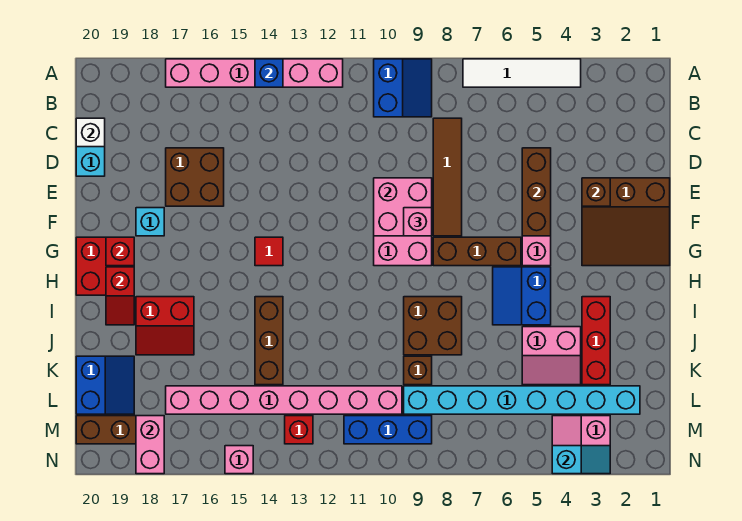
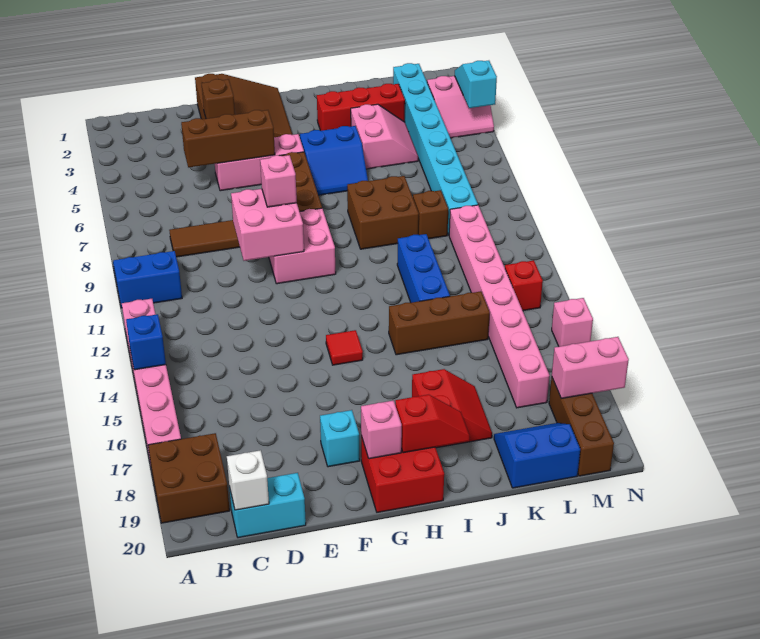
white 1x4 tile [463,59,581,87] -> none
brown 2x2 brick [166,148,224,206] -> brown 2x2 brick moved to [148,433,230,523]
red 1x1 brick [106,237,134,266] -> pink 1x1 brick [361,401,402,459]
blue 1x3 brick [344,416,432,444] -> blue 1x3 brick moved to [397,234,450,303]

